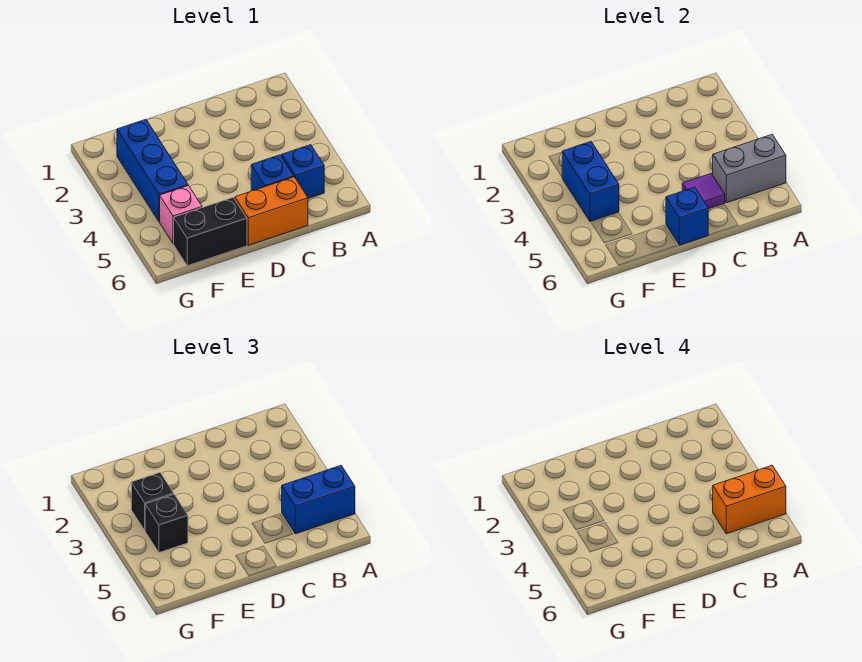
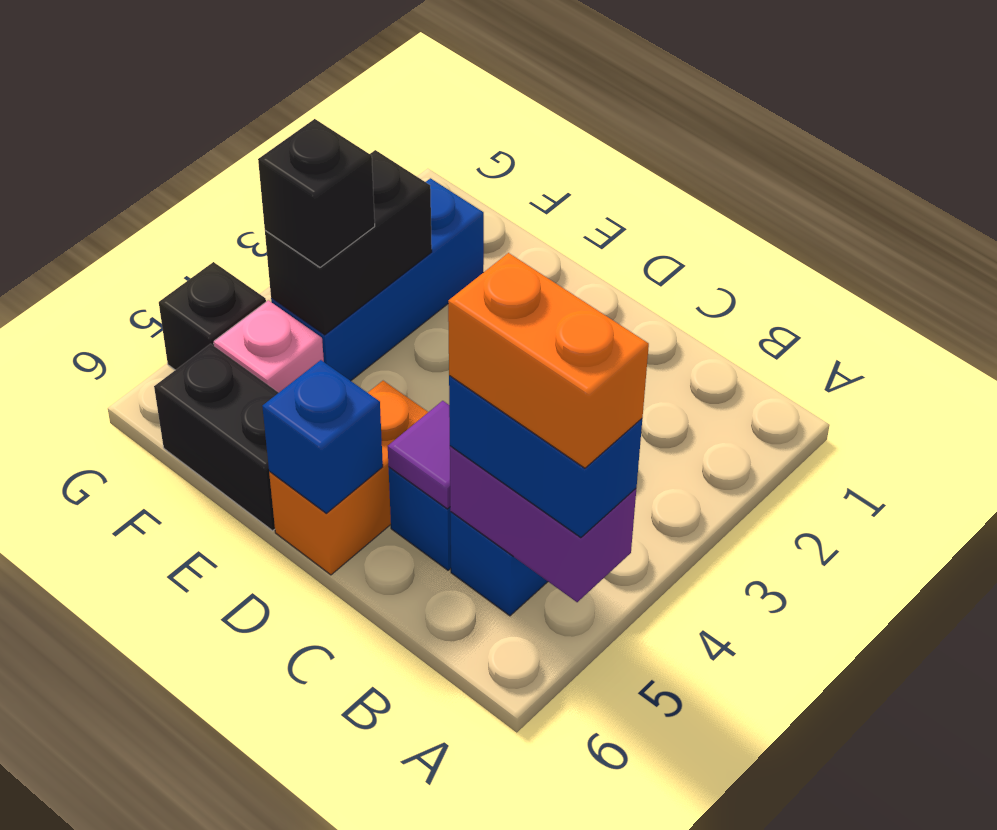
grey 1x2 brick [713,135,786,203] -> purple 1x2 brick [450,446,636,602]
orange 1x2 brick [235,177,308,245] -> orange 1x2 brick turned to [269,381,428,575]
blue 1x2 brick [562,142,619,222] -> black 1x2 brick [265,150,432,335]
black 1x1 brick [131,473,174,530] -> black 1x1 brick moved to [159,262,266,370]

